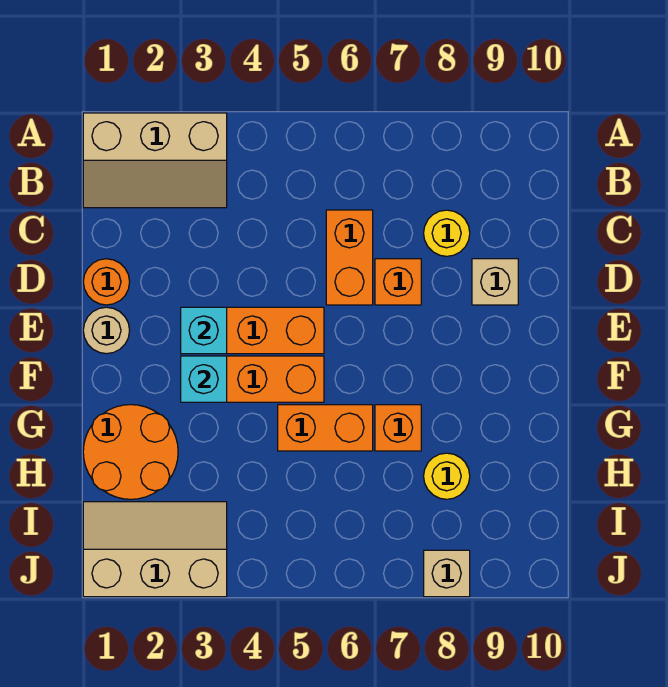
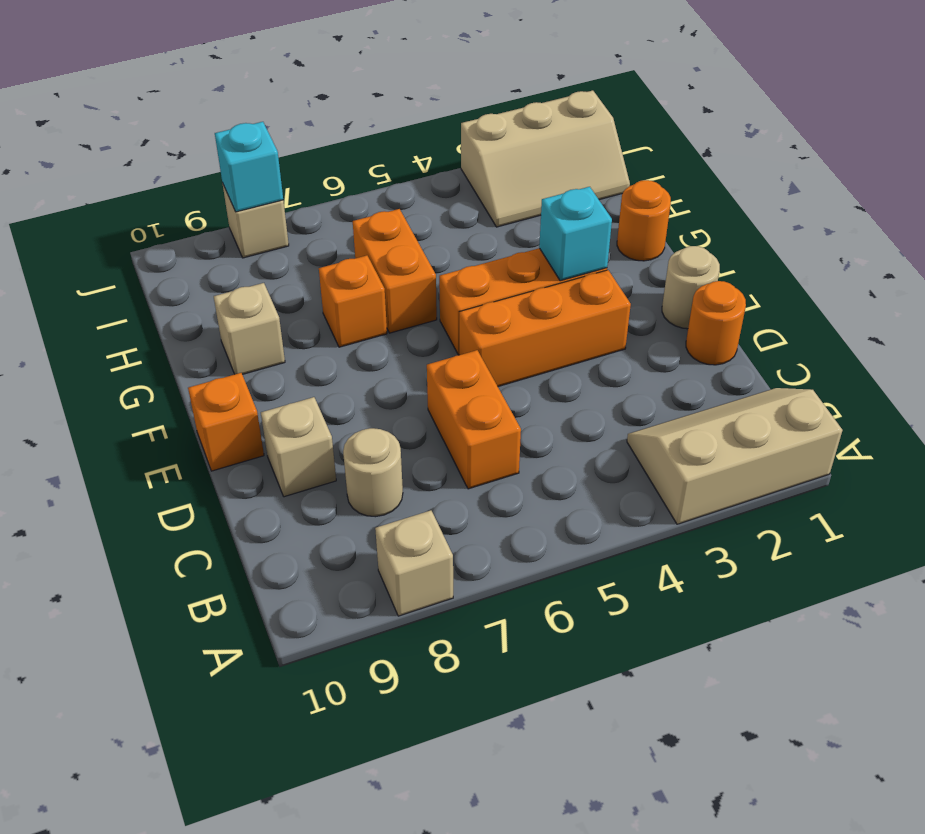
none -> tan 1x1 brick [375,510,453,616]
yellow 1x1 round brick [424,210,470,256] -> tan 1x1 round brick [343,428,403,517]
orange 1x1 brick [375,259,421,305] -> orange 1x1 brick moved to [188,373,264,471]
cyan 1x1 brick [181,307,227,354] -> cyan 1x1 brick moved to [215,122,283,212]
orange 2x2 round brick [83,405,178,499] -> orange 1x1 round brick [617,180,671,261]
orange 1x2 brick [278,405,373,451] -> orange 1x2 brick turned to [353,209,437,333]
none -> tan 1x1 brick [214,283,285,374]
yellow 1x1 round brick [424,453,470,499] -> none

